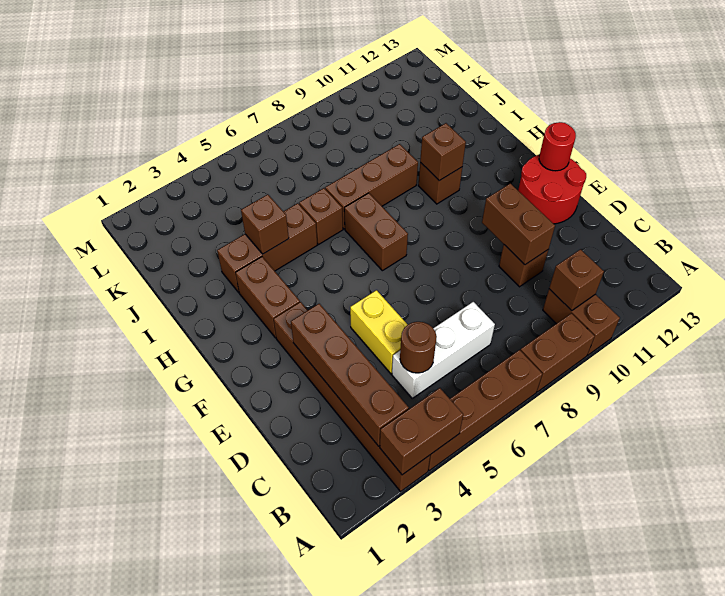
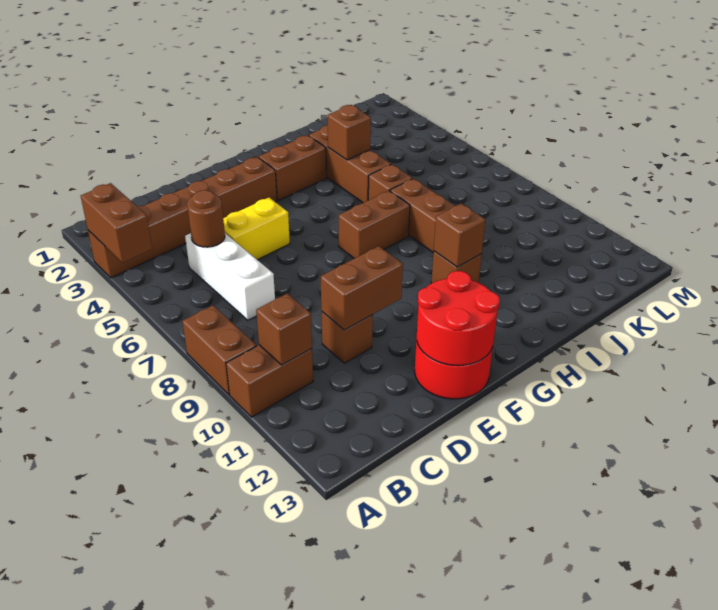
brown 1x4 brick [428,350,542,471] -> none
brown 1x4 brick [291,304,409,446] -> none
red 1x1 round brick [539,122,576,171] -> red 2x2 round brick [417,271,500,366]

